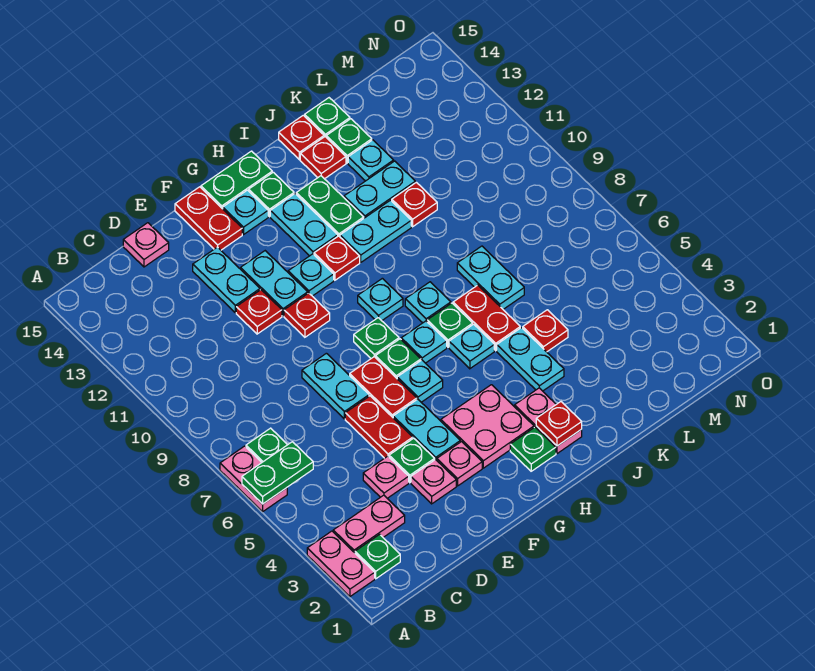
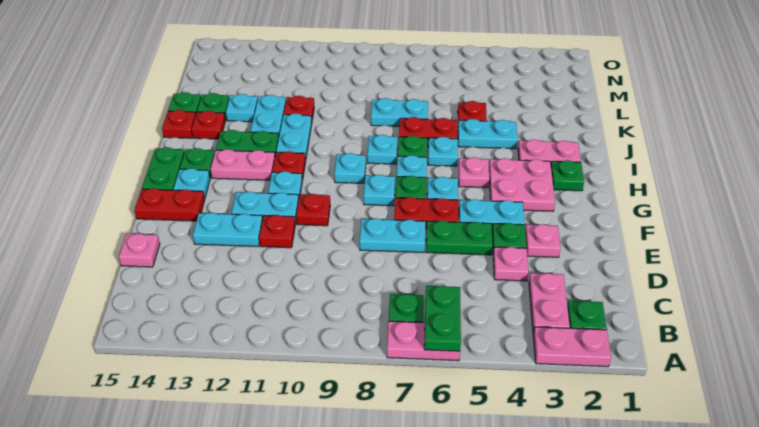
red 1x2 plate [345,396,413,458] -> green 1x2 plate [426,221,493,255]
pink 1x1 plate [437,442,482,486] -> pink 1x1 plate moved to [459,157,489,188]
green 1x1 plate [354,318,399,358] -> cyan 1x1 plate [364,175,395,206]
cyan 1x2 plate [270,194,338,256] -> pink 1x2 plate [210,149,275,180]
red 1x1 plate [536,402,582,446] -> none

